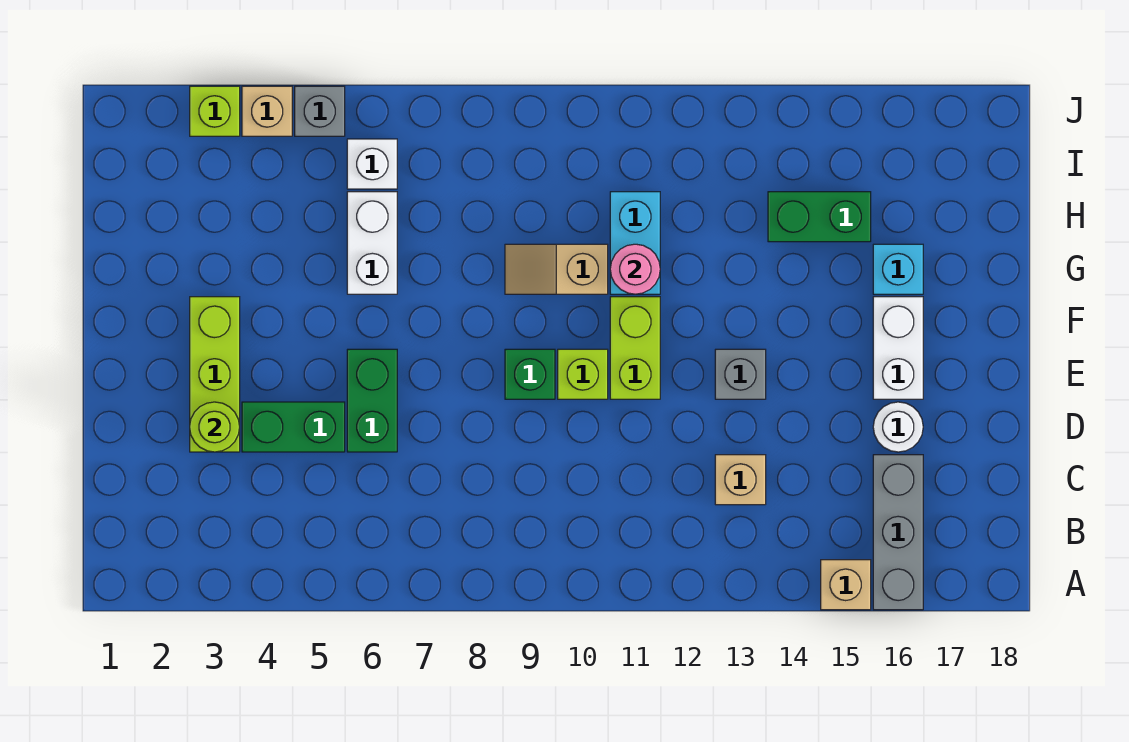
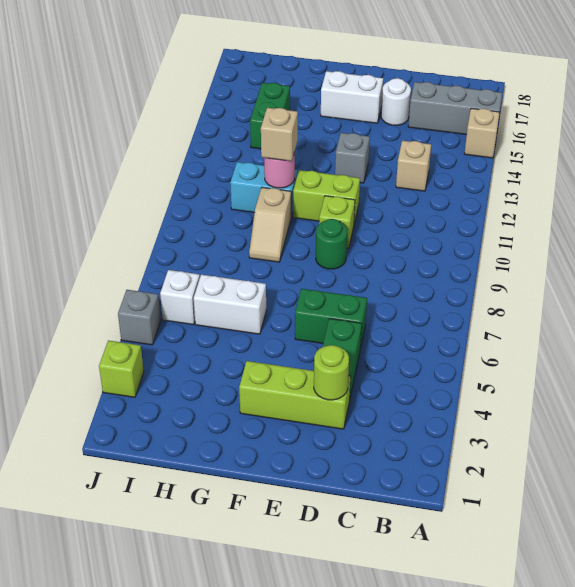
green 1x1 brick [505,349,555,399] -> green 1x1 round brick [316,219,347,269]
cyan 1x1 brick [873,244,923,294] -> none
tan 1x1 brick [242,86,292,136] -> tan 1x1 brick moved to [261,108,298,161]

